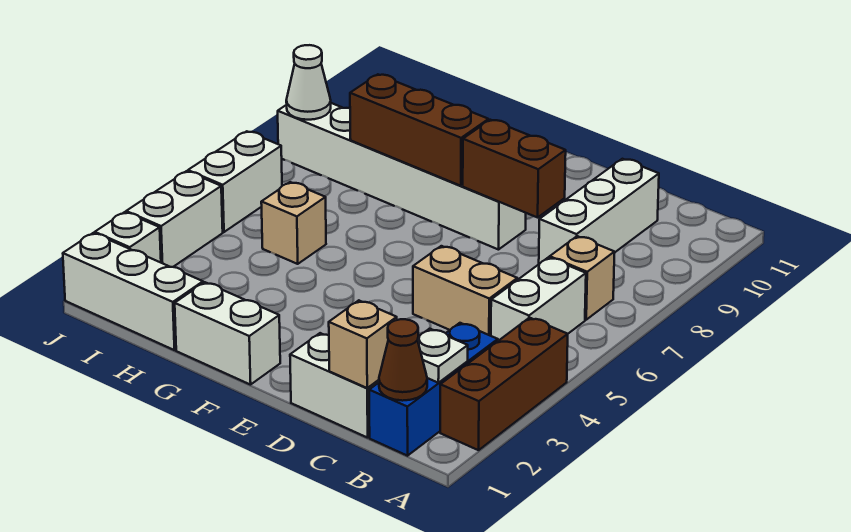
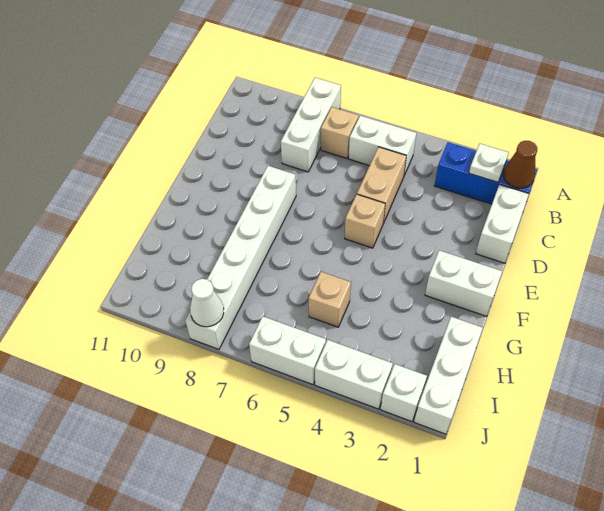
brown 1x3 brick [440,318,568,450] -> none
tan 1x1 brick [329,300,397,388] -> tan 1x1 brick moved to [345,195,385,248]
white 1x3 brick [539,159,659,264] -> white 1x3 brick turned to [281,78,341,172]
brown 1x2 brick [463,120,566,217] -> none
white 1x2 brick [175,282,280,385] -> white 1x2 brick turned to [425,250,502,316]
brown 1x3 brick [350,74,489,186] -> none

